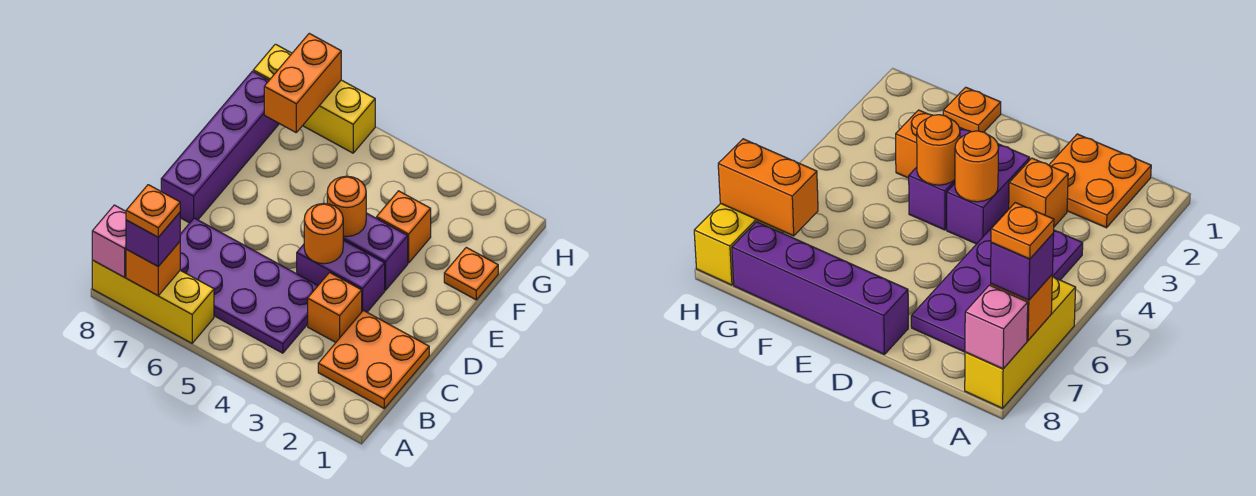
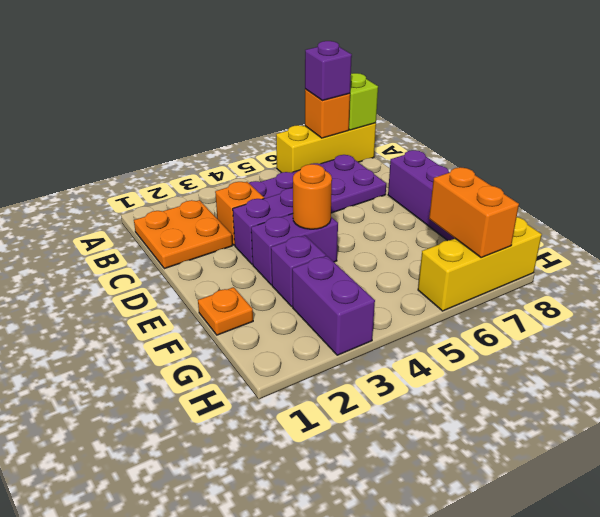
orange 1x1 plate [126,185,180,237] -> none
pink 1x1 brick [92,205,126,277] -> lime 1x1 brick [349,73,378,130]
orange 1x1 round brick [304,203,343,264] -> none
orange 1x1 brick [377,191,431,263] -> purple 1x1 brick [271,235,326,307]
none -> purple 1x2 brick [292,256,375,355]

